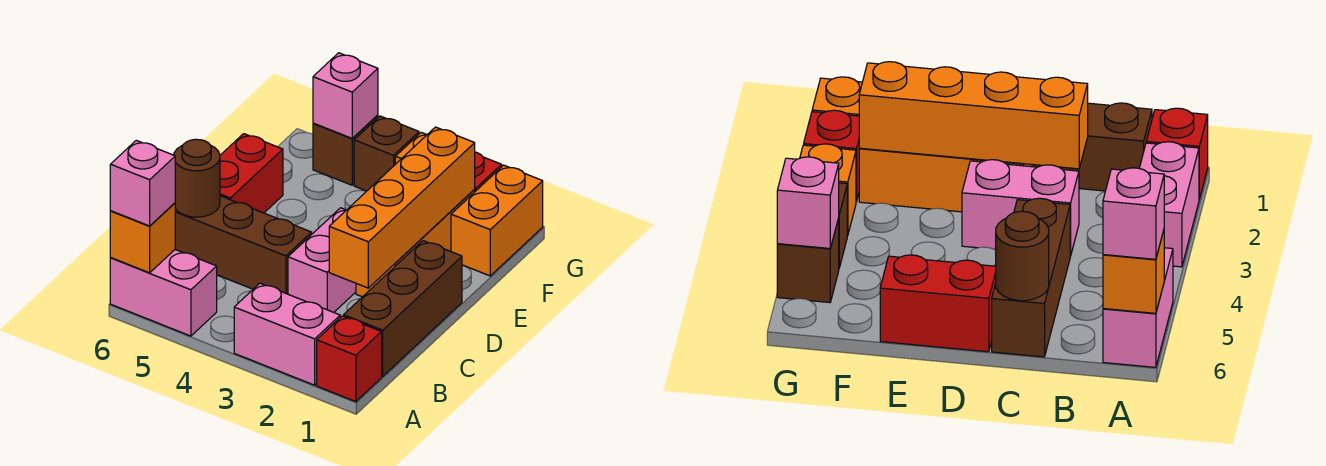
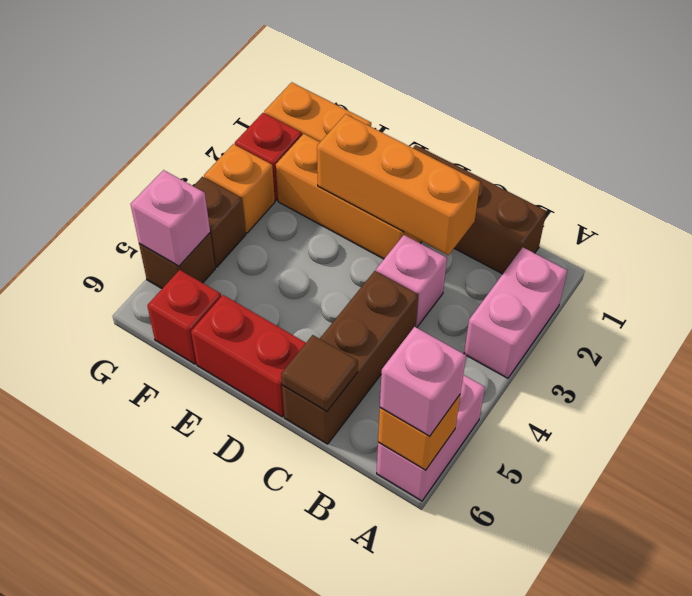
red 1x1 brick [317,316,382,402] -> red 1x1 brick moved to [147,270,221,364]
orange 1x4 brick [329,127,475,288] -> orange 1x3 brick [317,114,480,255]
pink 1x2 brick [288,208,356,312] -> pink 1x1 brick [376,235,447,327]
brown 1x1 round brick [174,139,220,217] -> brown 1x1 tile [281,335,358,412]

